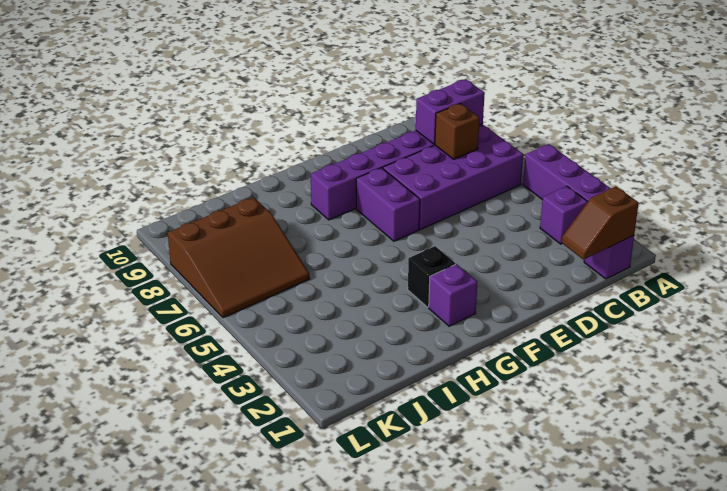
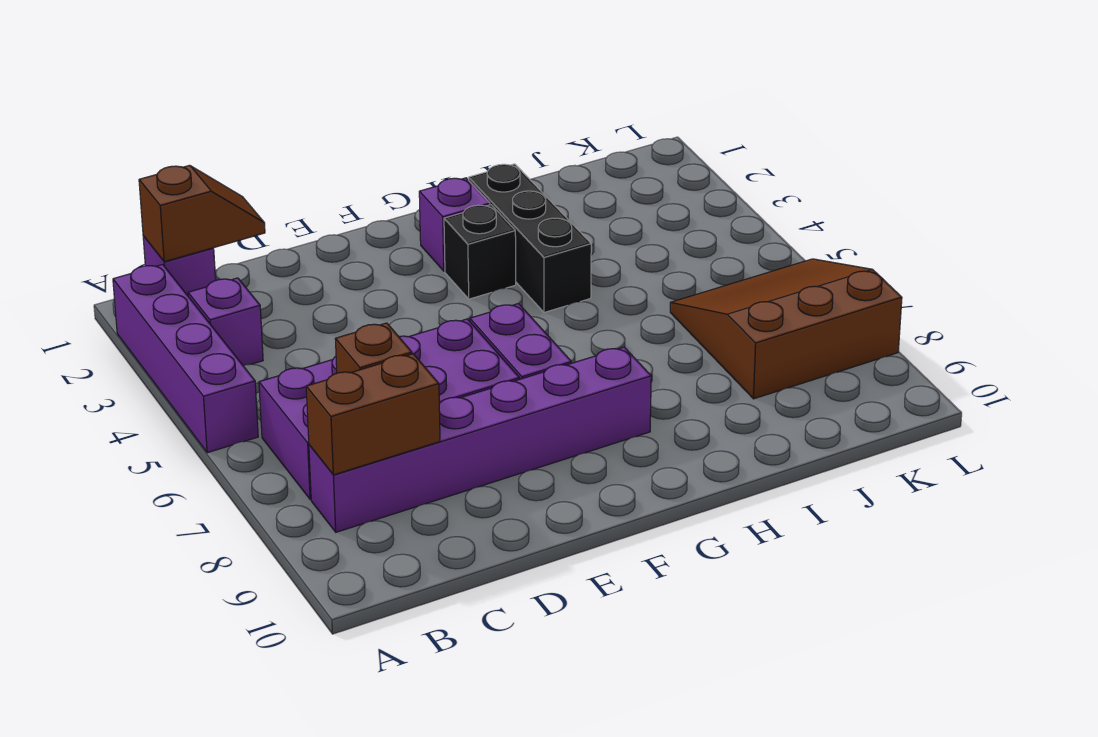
purple 1x2 brick [416,79,485,144] -> brown 1x2 brick [306,354,440,475]
none -> black 1x3 brick [469,164,591,312]

